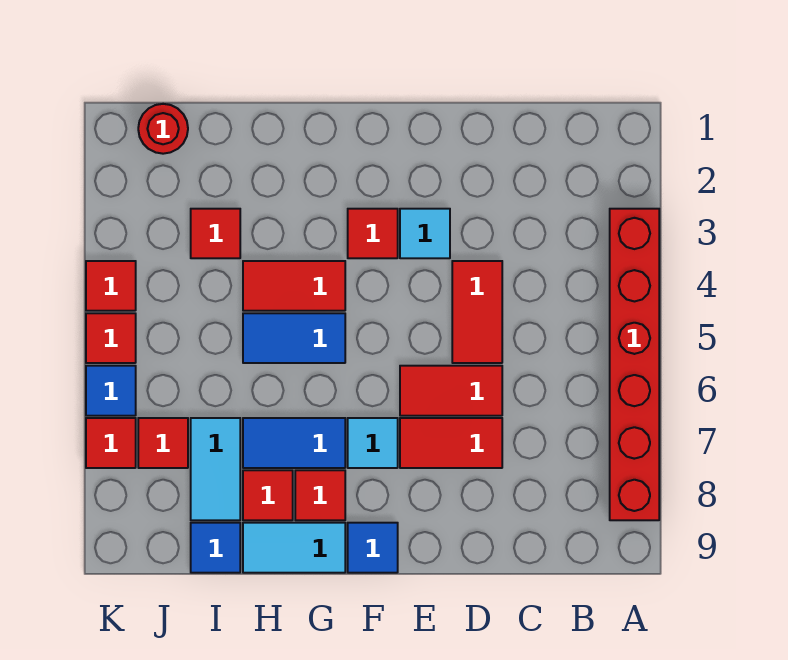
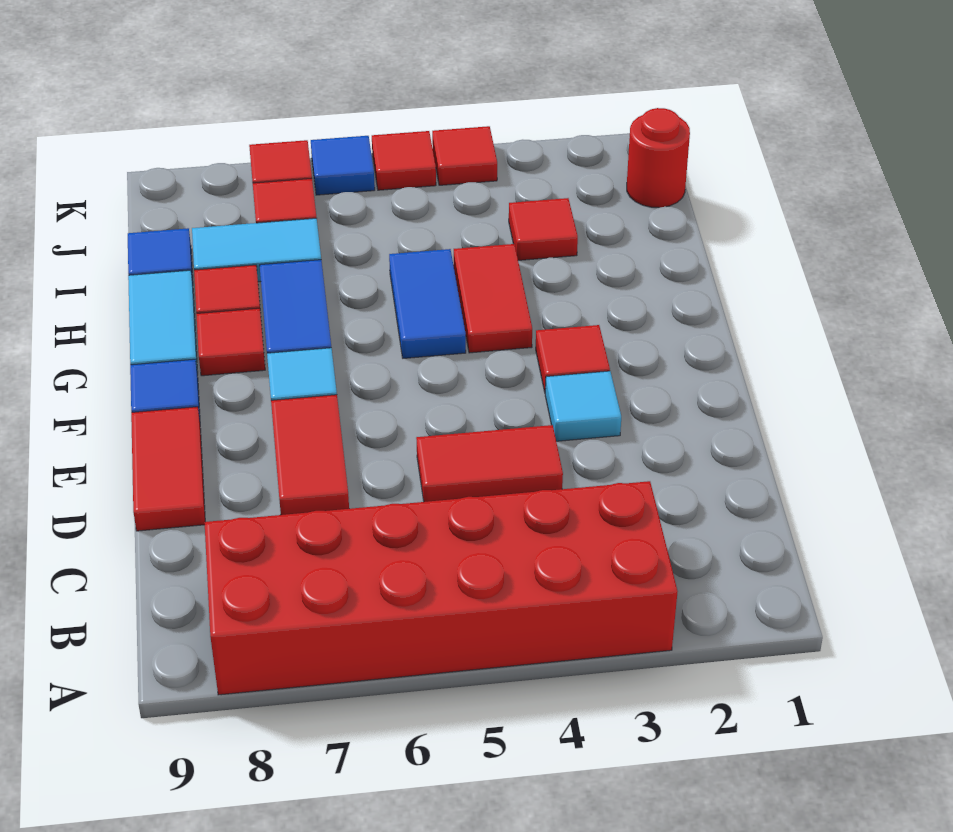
red 1x6 brick [610,209,659,520] -> red 2x6 brick [204,481,678,695]
red 1x2 tile [400,366,502,416] -> red 1x2 tile moved to [131,407,205,531]

